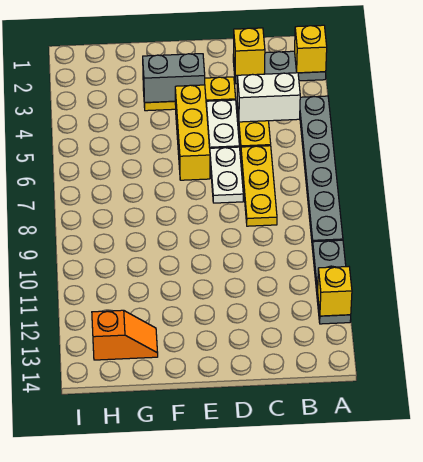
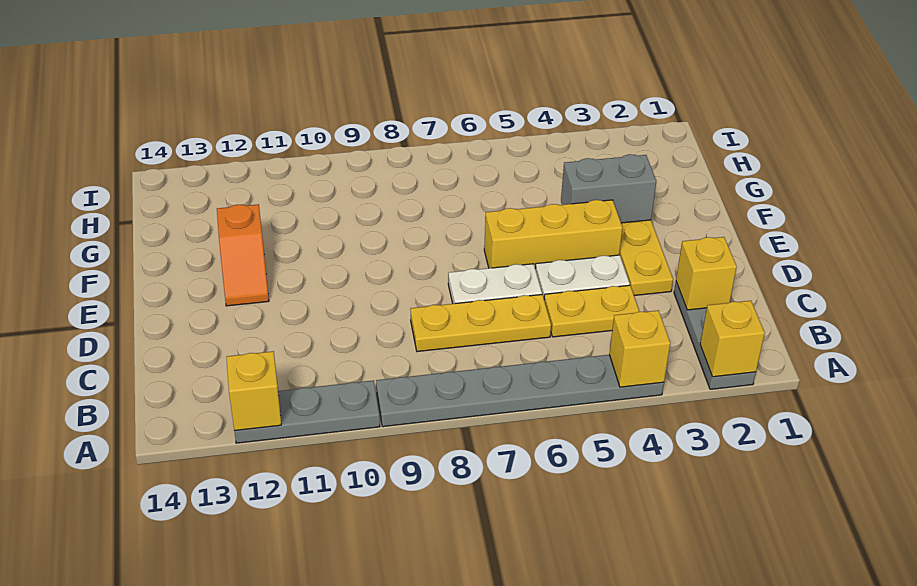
none -> yellow 1x1 brick [609,310,670,387]
white 1x2 brick [237,73,300,122] -> none
grey 1x2 brick [143,54,205,103] -> grey 1x2 brick turned to [561,154,656,223]
orange 1x2 slope [92,310,158,360] -> orange 1x2 slope moved to [217,204,269,306]

